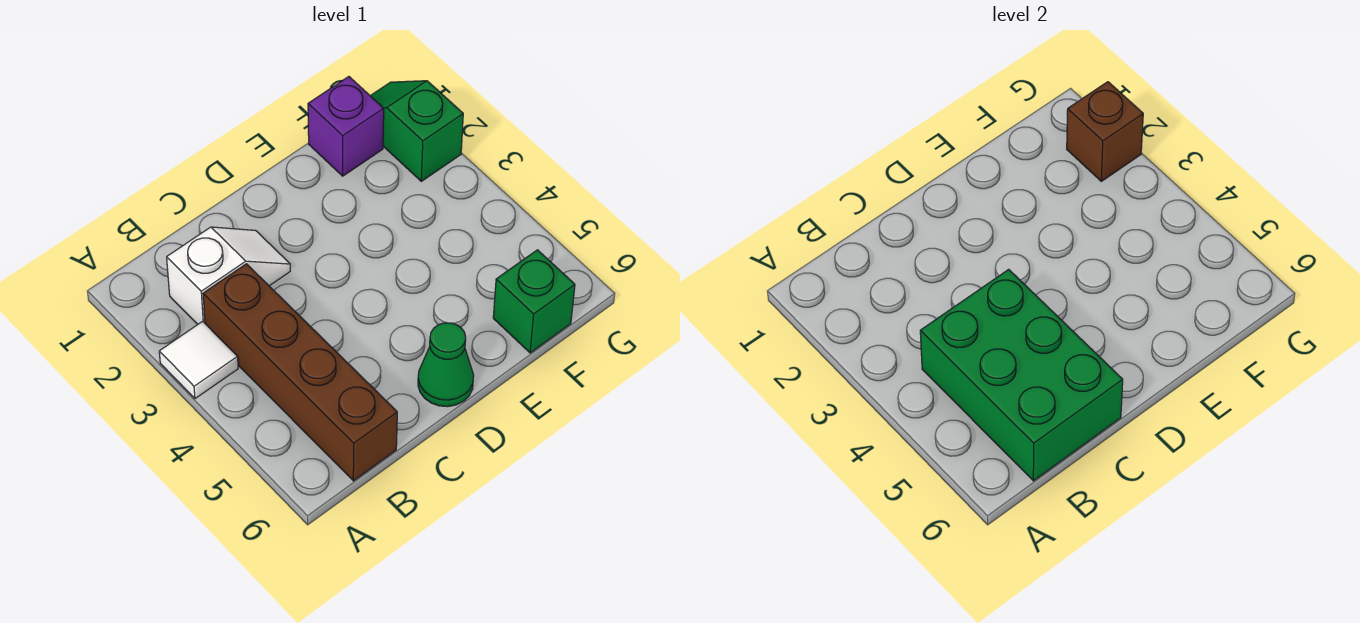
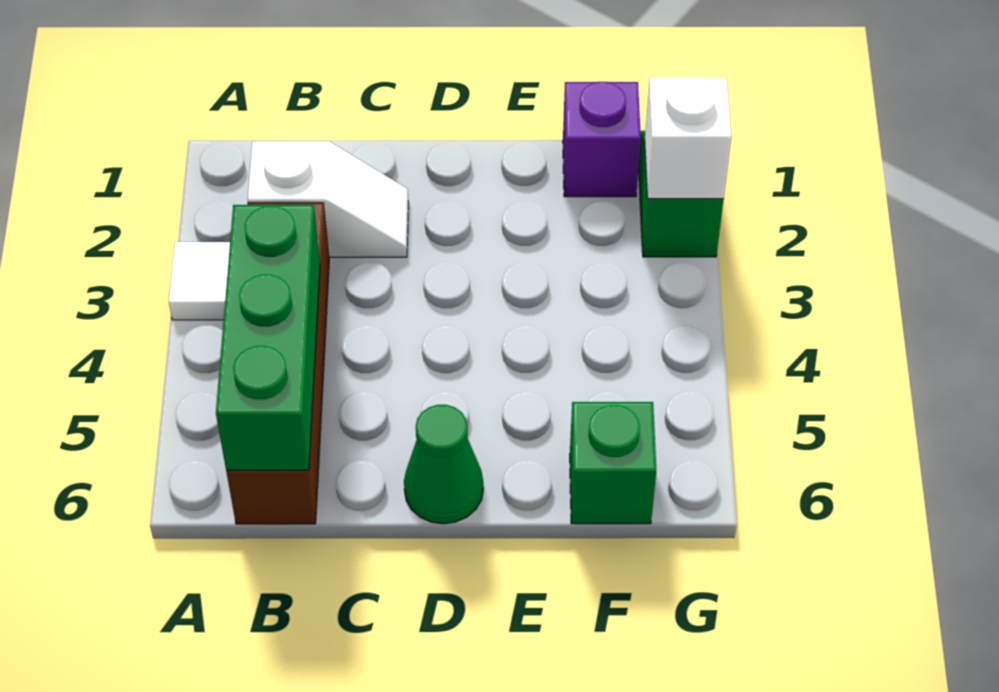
green 2x3 brick [920,269,1123,481] -> green 1x3 brick [216,205,320,470]
brown 1x1 brick [1067,82,1143,181] -> white 1x1 brick [645,77,731,199]

